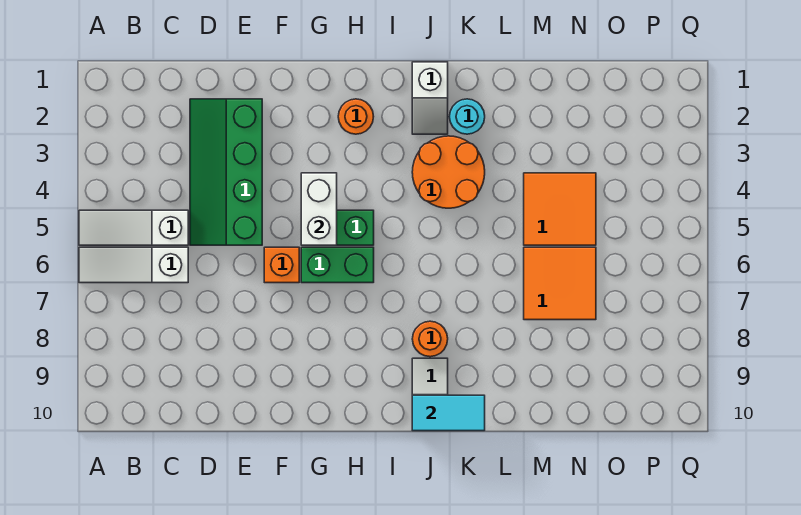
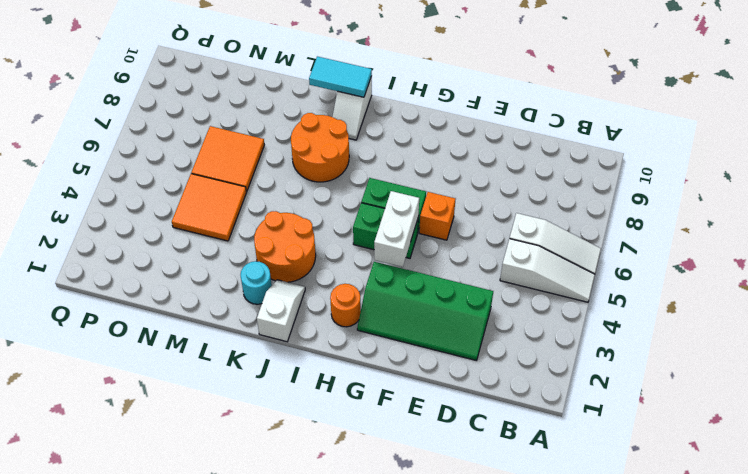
green 2x4 slope [190,99,262,245] -> green 2x4 slope turned to [357,262,493,360]
orange 1x1 round brick [412,321,448,357] -> orange 2x2 round brick [291,113,349,182]

